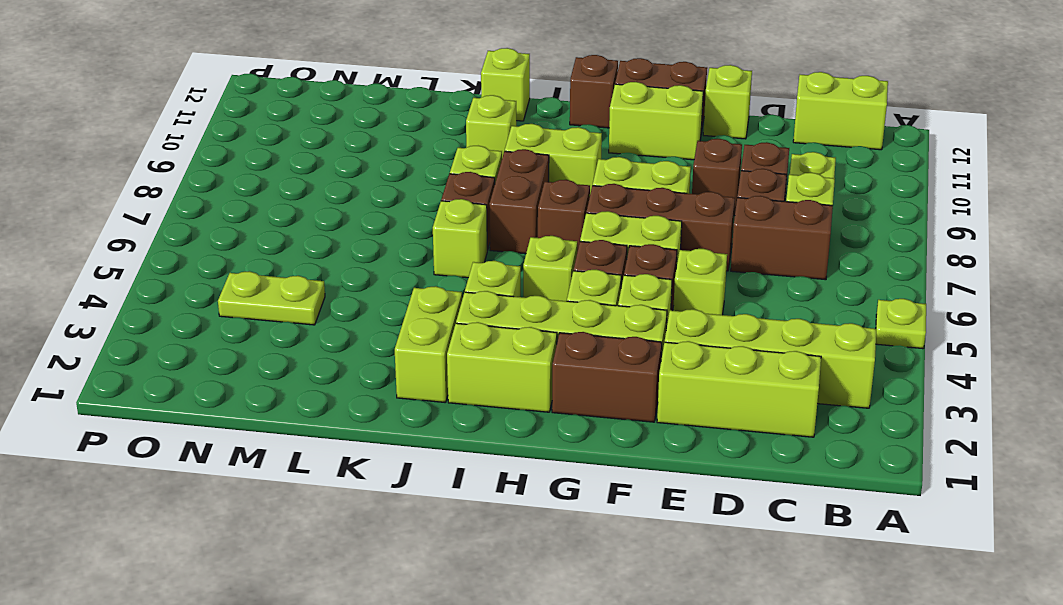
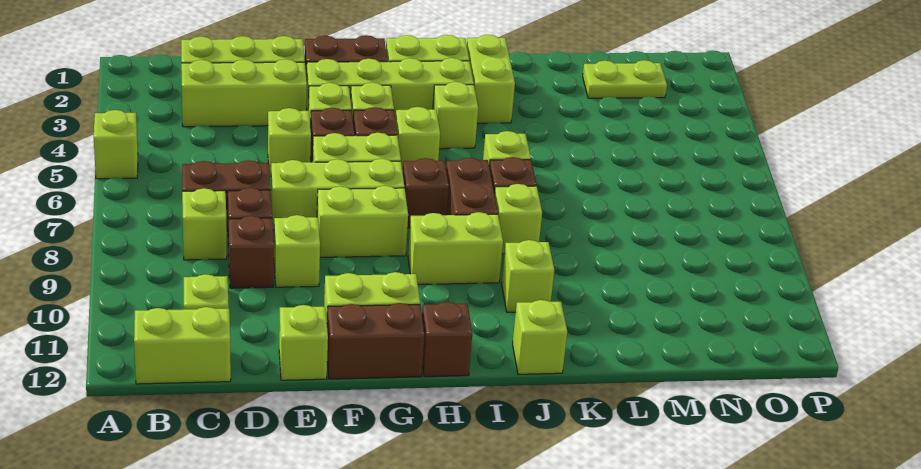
lime 1x1 plate [876,299,926,349] -> lime 1x1 brick [94,110,138,179]
lime 1x4 brick [665,309,876,408] -> lime 1x3 brick [181,59,307,127]
brown 1x3 brick [586,184,735,271] -> lime 1x3 brick [271,159,404,230]
brown 1x1 brick [692,139,742,216] -> lime 1x1 brick [274,215,320,287]
lime 1x2 plate [218,271,325,325] -> lime 1x2 plate moved to [583,60,667,98]

